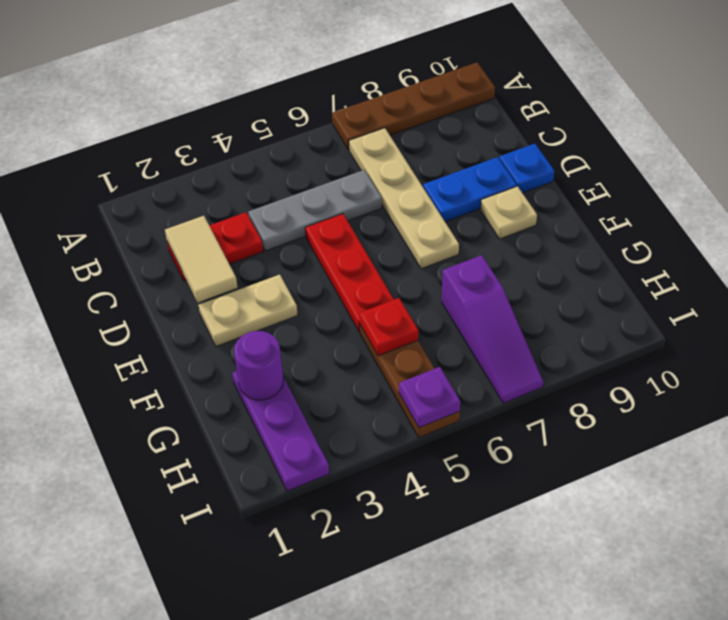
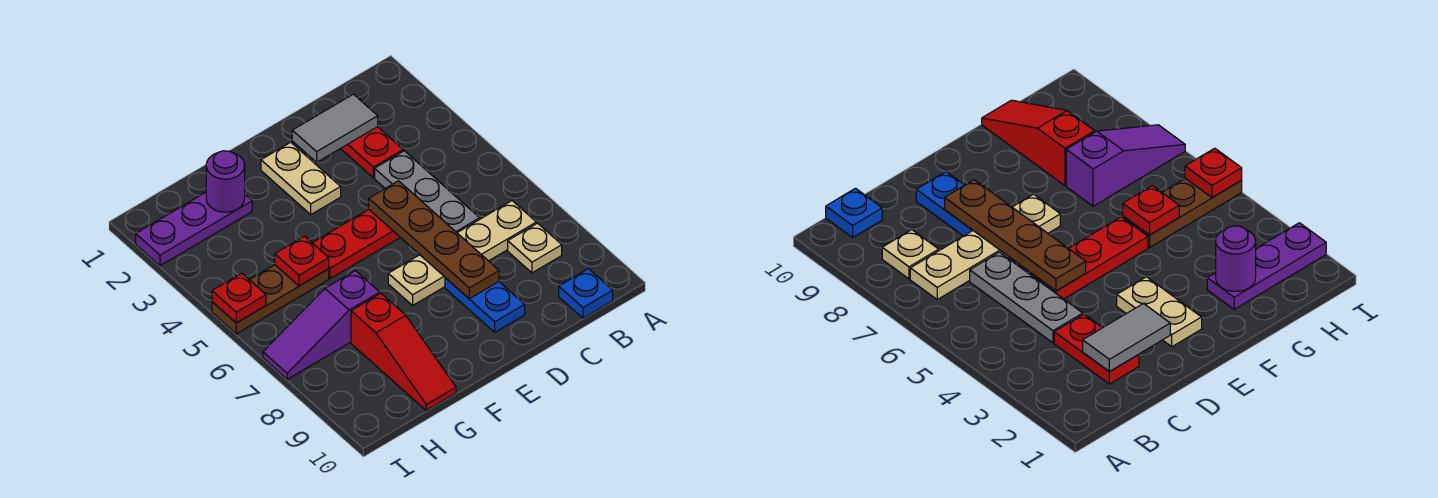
brown 1x4 plate [332,63,495,150] -> brown 1x4 plate moved to [369,181,499,299]
tan 1x2 tile [165,216,238,302] -> grey 1x2 tile [292,94,378,162]
blue 1x1 plate [499,144,554,193] -> blue 1x1 plate moved to [559,269,613,318]
tan 1x1 plate [480,186,537,239] -> tan 1x1 plate moved to [508,223,562,273]
none -> red 1x3 slope [351,293,456,410]
purple 1x1 plate [399,367,460,428] -> red 1x1 plate [212,273,266,323]

